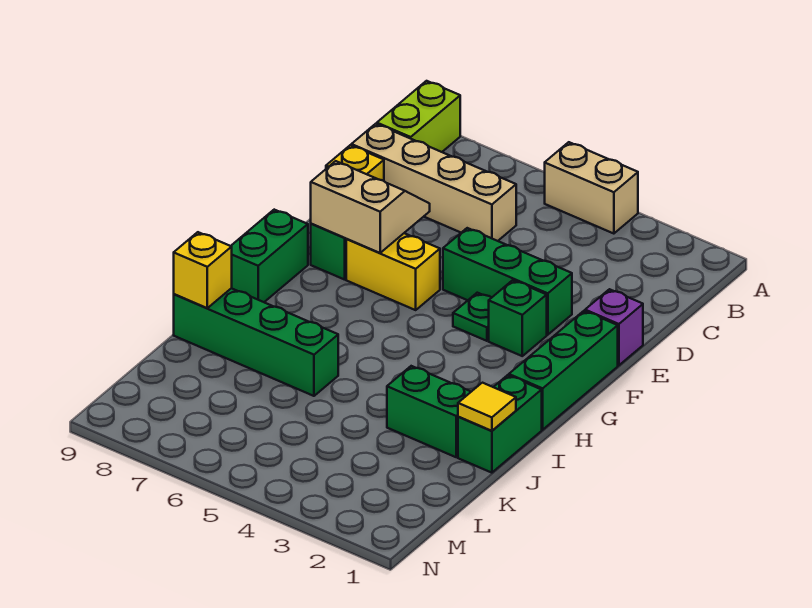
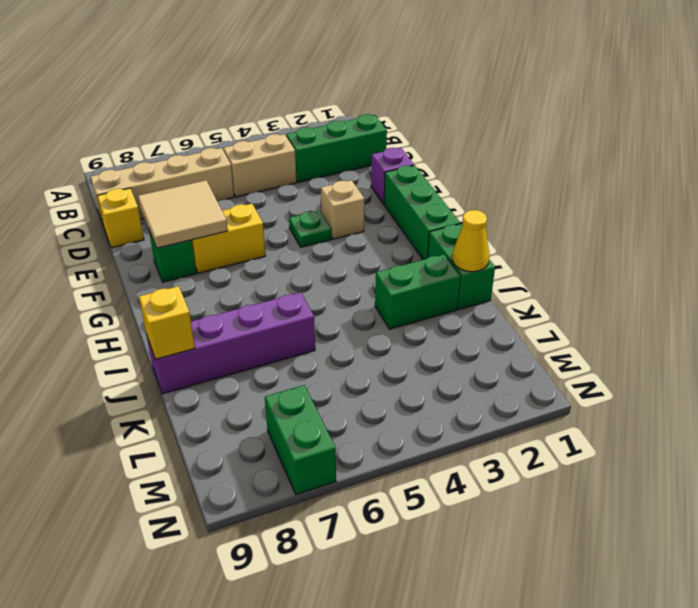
tan 1x2 brick [545,142,638,234] -> tan 1x2 brick moved to [224,134,297,197]
lime 1x2 brick [377,81,460,152] -> none
green 1x3 brick [443,228,572,335] -> green 1x3 brick moved to [286,114,387,182]
tan 2x2 slope [311,161,430,253] -> tan 2x2 tile [138,180,228,248]
green 1x1 brick [489,280,547,356] -> tan 1x1 brick [321,180,364,239]
green 1x2 brick [231,210,308,302] -> green 1x2 brick moved to [265,385,336,494]
yellow 1x1 tile [458,383,516,431] -> yellow 1x1 cone [452,210,489,272]
green 1x4 brick [174,288,338,396] -> purple 1x4 brick [147,292,315,394]

